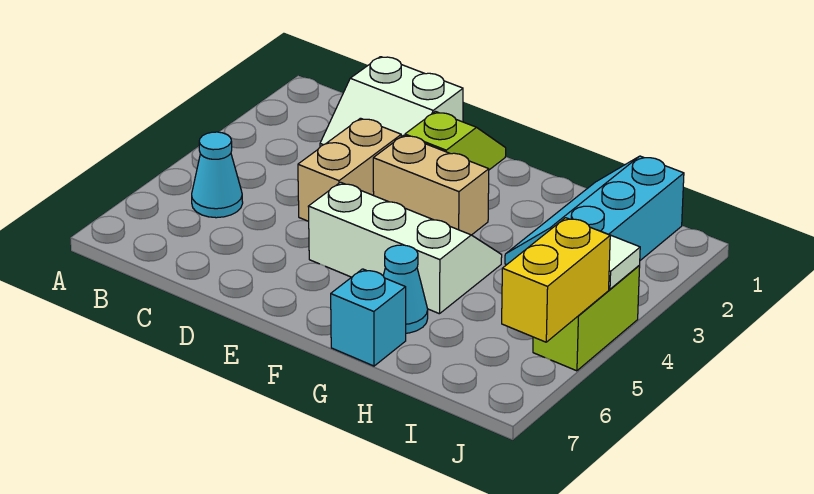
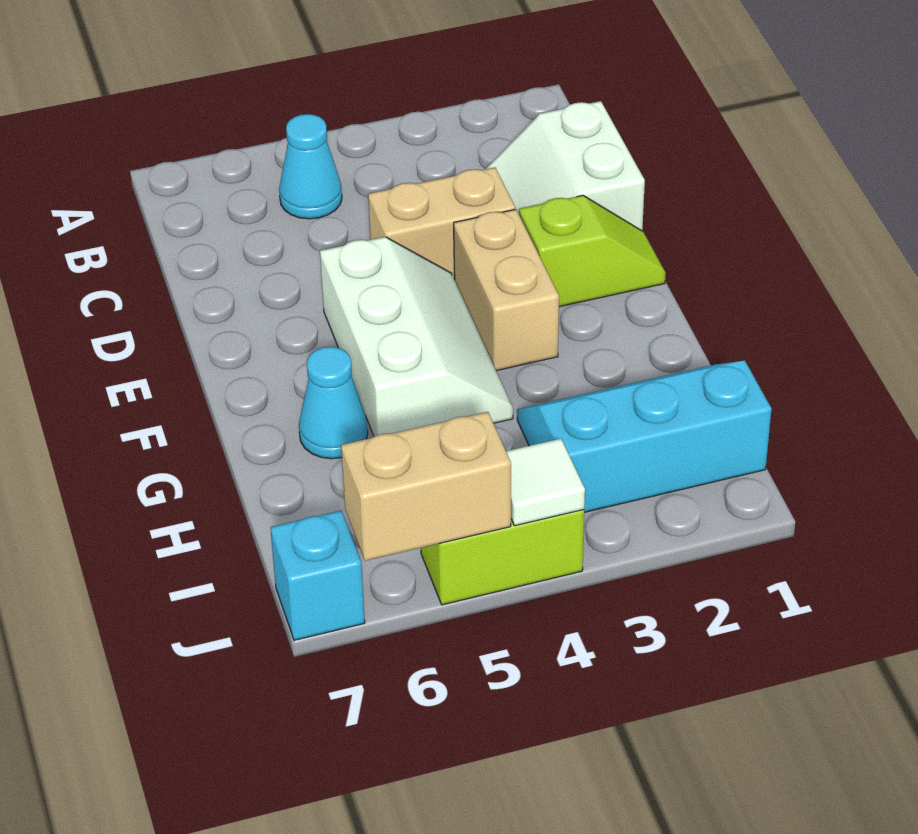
cyan 1x1 brick [331,269,406,366] -> cyan 1x1 brick moved to [270,511,365,640]
yellow 1x2 brick [502,218,610,342] -> tan 1x2 brick [341,412,511,561]

